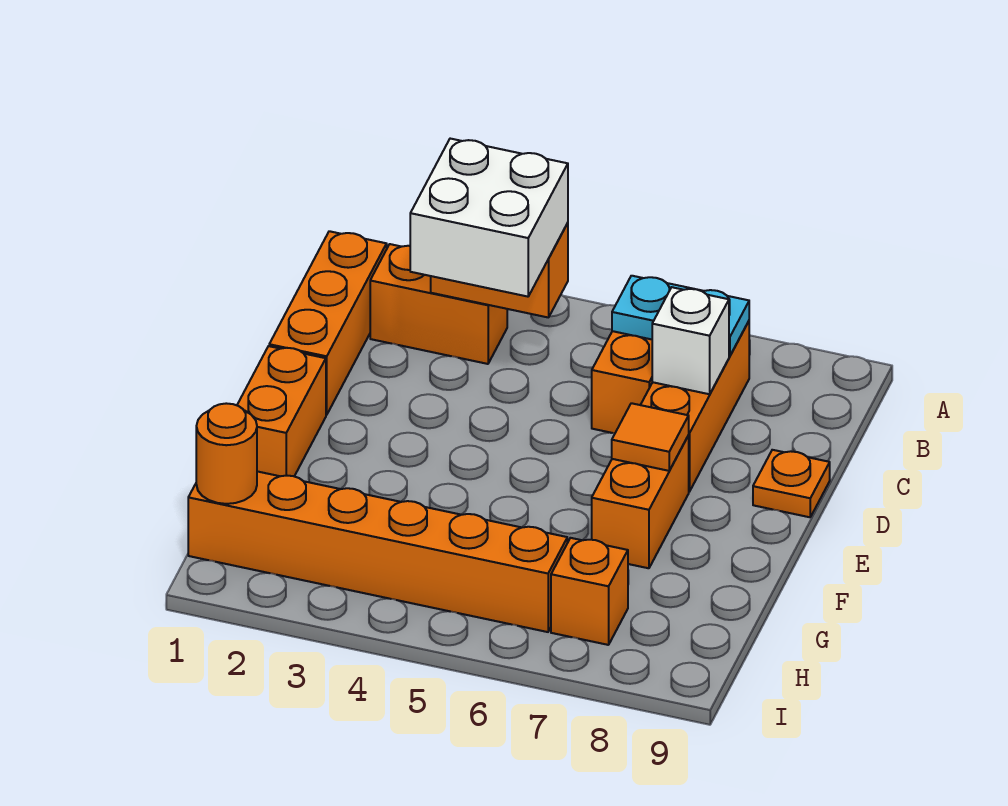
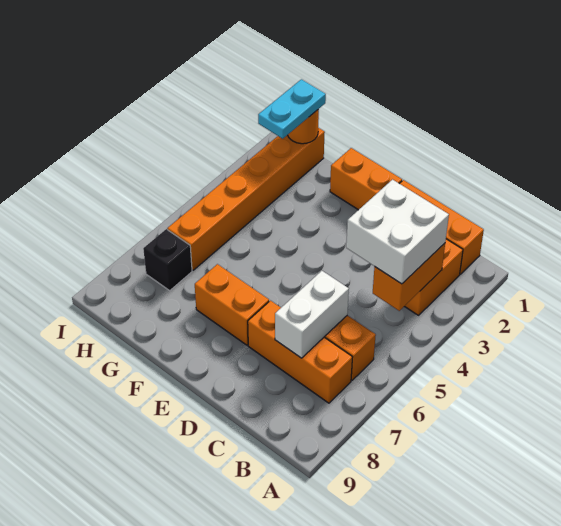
cyan 1x2 plate [612,276,749,356] -> cyan 1x2 plate moved to [258,79,326,139]
white 1x1 brick [652,287,729,394] -> white 1x2 brick [275,271,349,358]
orange 1x1 plate [753,450,830,517] -> none
orange 1x1 tile [612,403,689,471] -> none
orange 1x1 brick [551,538,628,645] -> black 1x1 brick [143,229,192,290]

